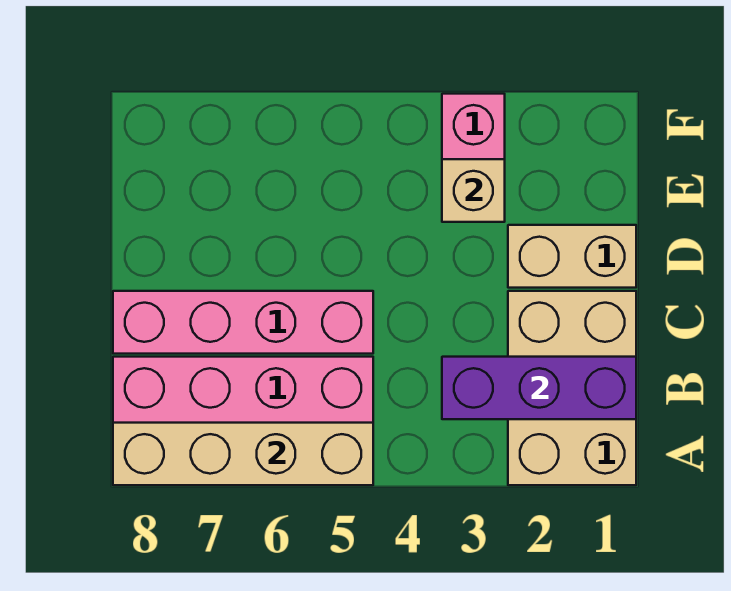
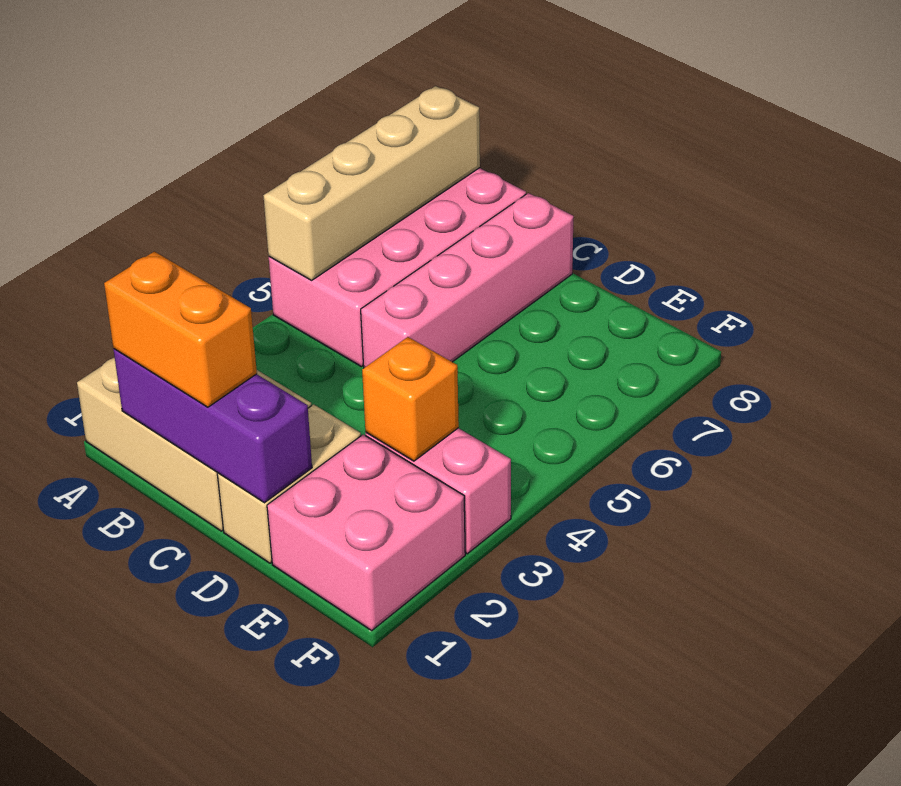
purple 1x3 brick [442,357,636,419] -> purple 1x3 brick turned to [113,349,312,503]
none -> orange 1x2 brick [104,251,257,407]
none -> pink 2x2 brick [267,434,465,631]
tan 1x1 brick [442,159,505,222] -> orange 1x1 brick [362,337,459,461]

